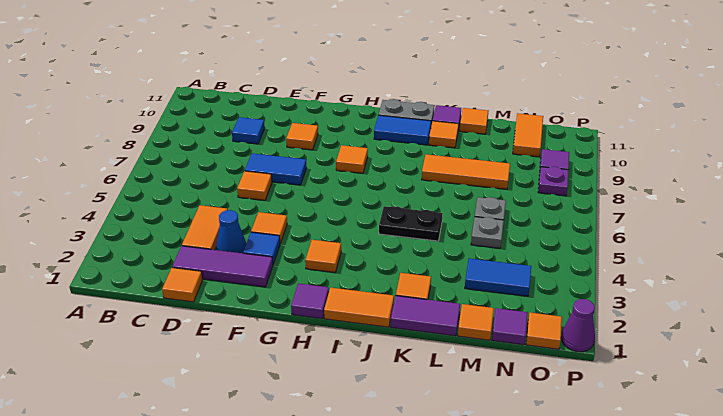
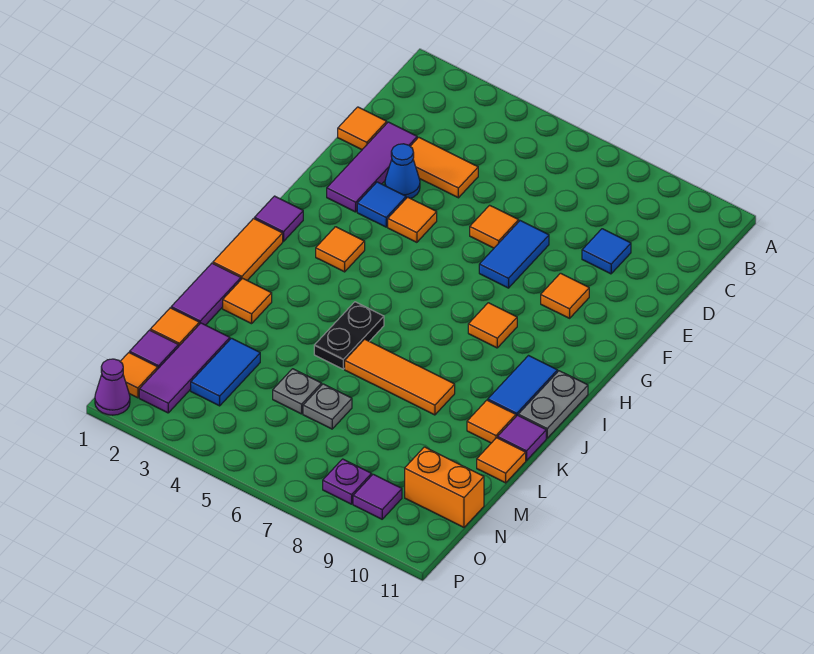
orange 1x3 tile [422,154,510,189] -> orange 1x3 tile turned to [345,339,455,415]
none -> purple 1x3 tile [139,323,230,413]
orange 1x2 tile [513,113,543,157] -> orange 1x2 brick [405,447,484,527]

